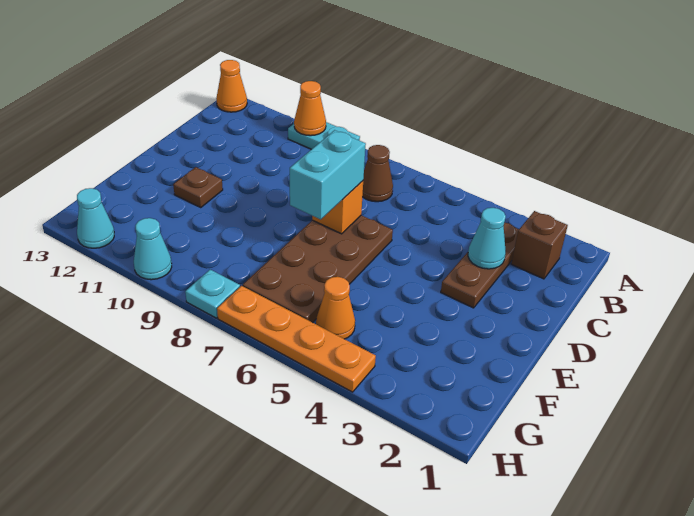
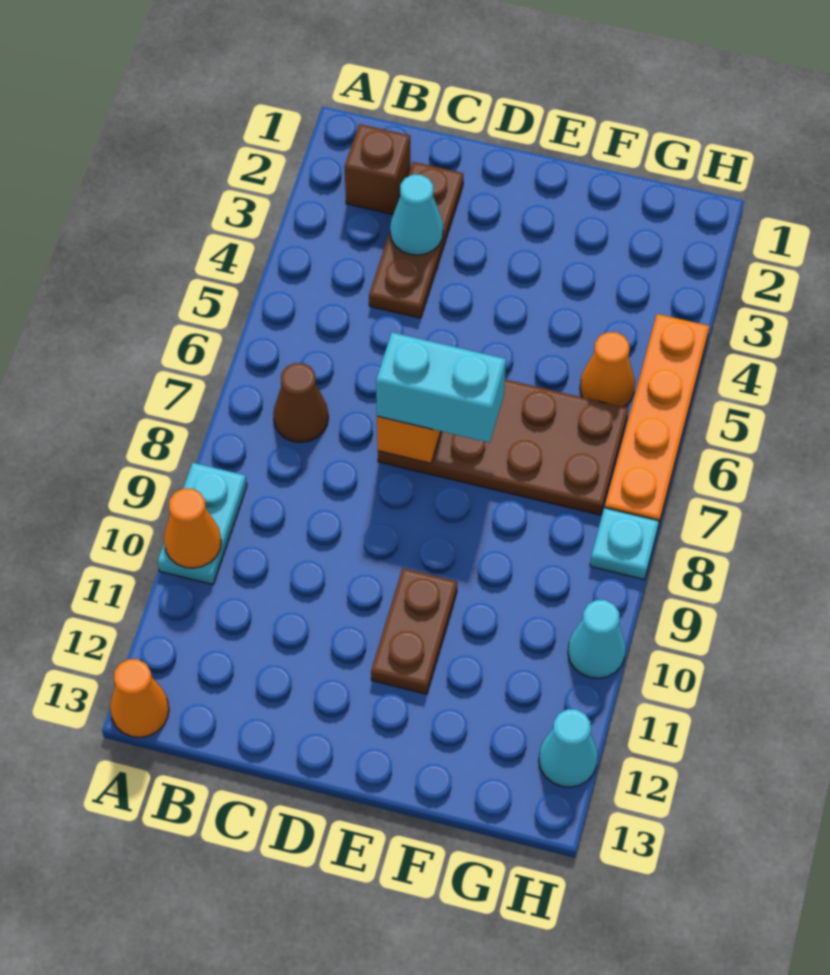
brown 1x3 plate [441,223,519,308] -> brown 1x3 plate turned to [369,162,463,318]
brown 1x1 plate [173,167,223,207] -> brown 1x2 plate [371,568,457,694]

